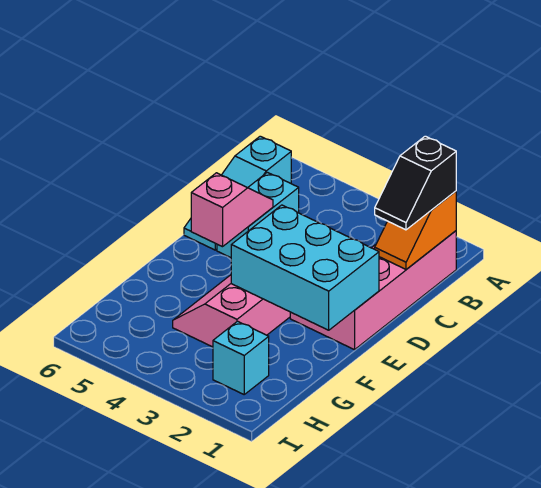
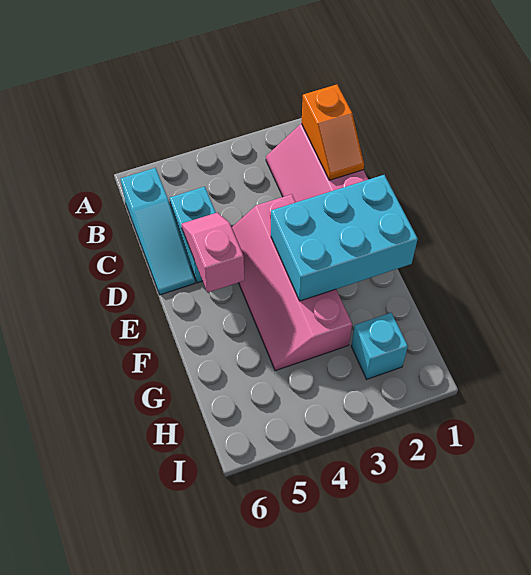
black 1x2 slope [375,136,456,230] -> none

